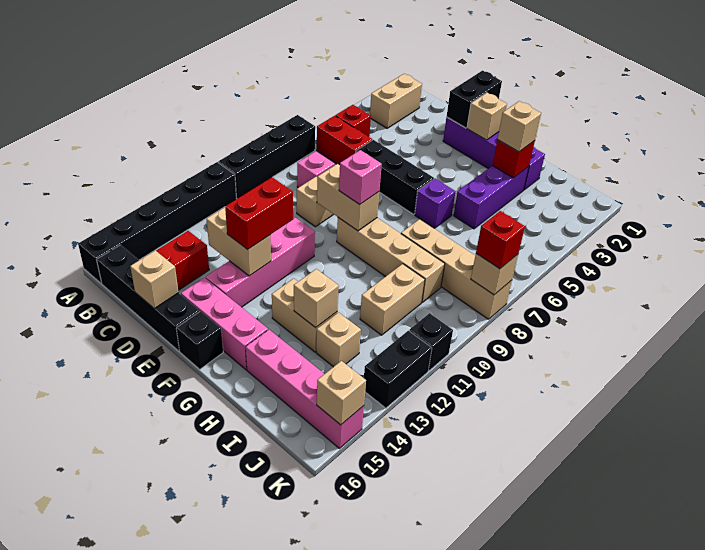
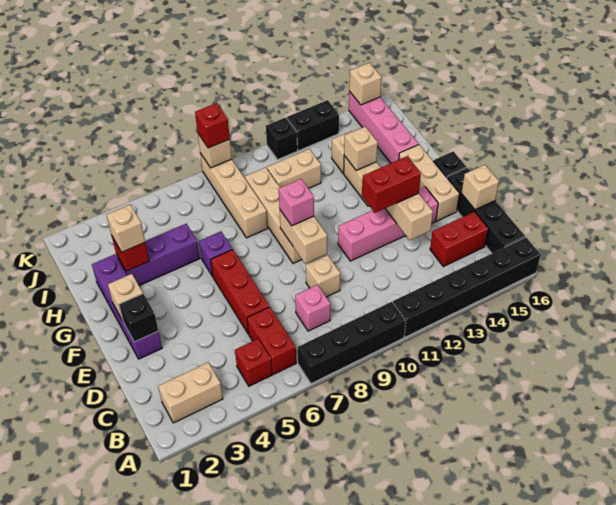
black 1x3 brick [356,140,434,214] -> red 1x3 brick [211,249,269,333]
black 1x2 brick [447,71,502,128] -> black 1x1 brick [119,294,158,342]
pink 1x3 brick [181,278,268,370] -> tan 1x3 brick [399,145,460,221]

